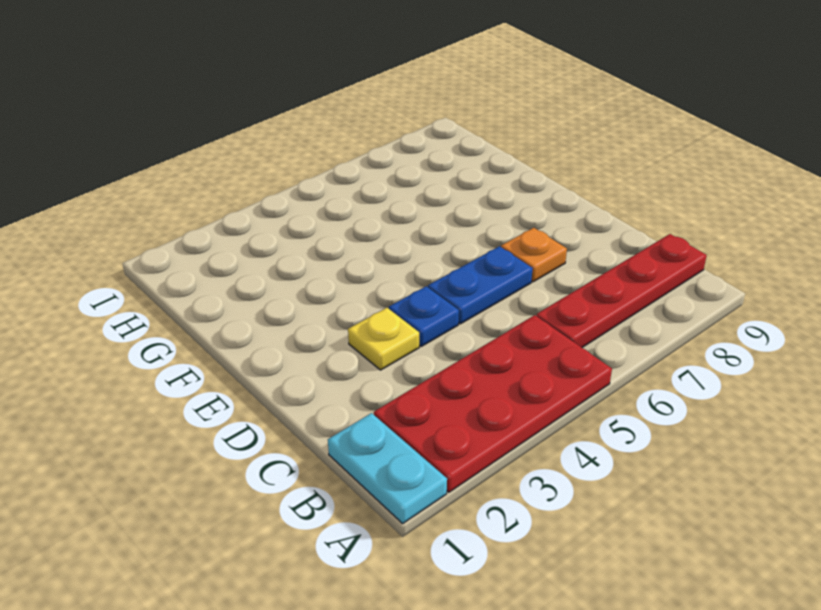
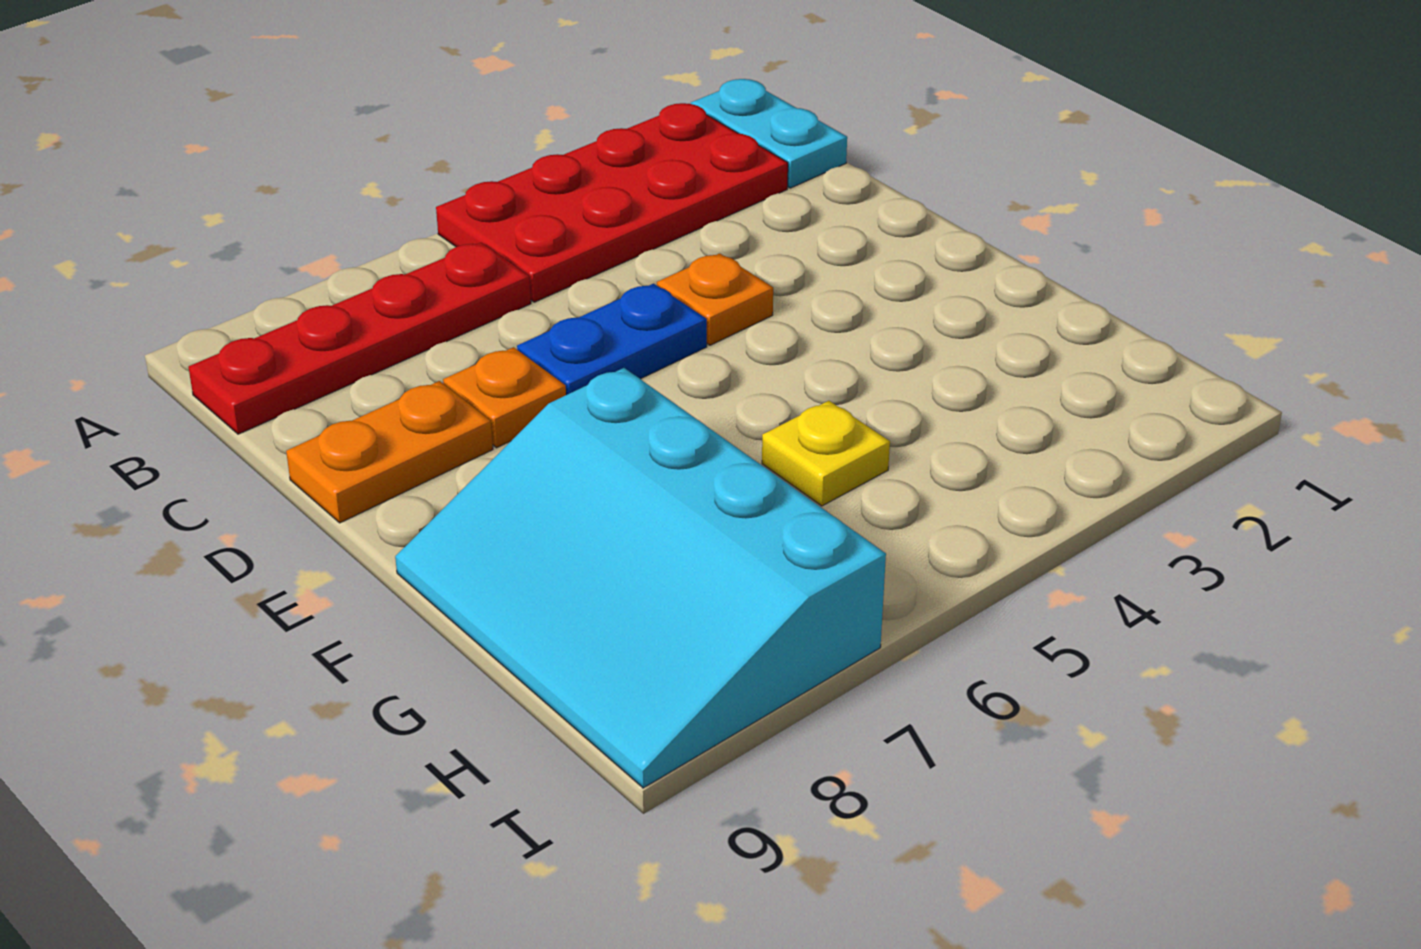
yellow 1x1 plate [348,308,419,370] -> yellow 1x1 plate moved to [762,401,890,506]
blue 1x1 plate [389,286,459,346] -> orange 1x1 plate [657,253,773,345]
none -> orange 1x2 plate [286,381,493,523]
none -> cyan 3x4 slope [395,368,886,788]

